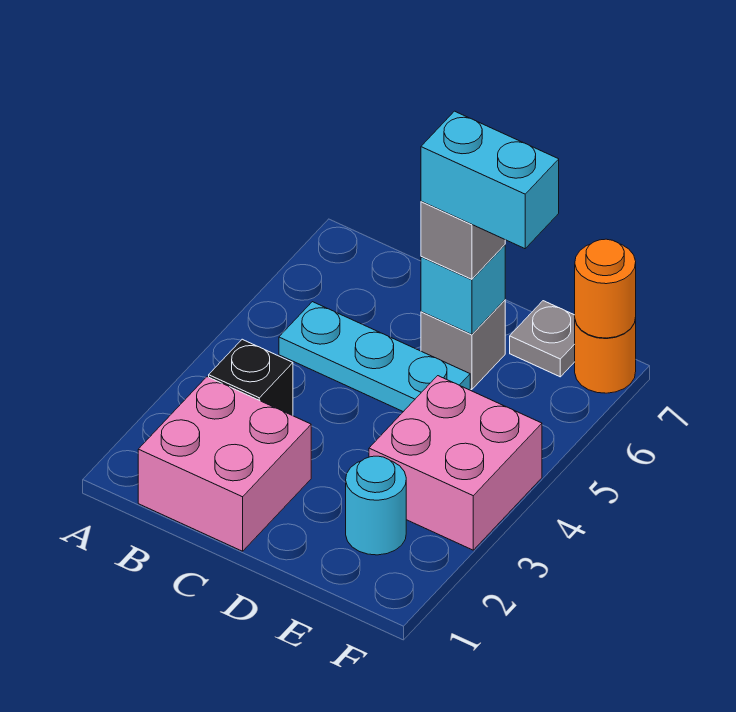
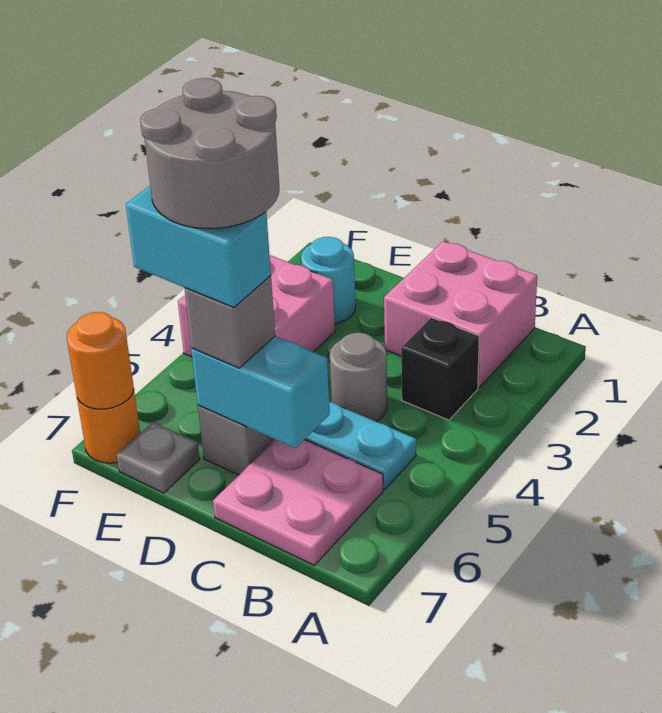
none -> pink 2x2 plate [213,440,383,565]
none -> grey 1x1 round brick [330,333,387,421]
none -> grey 2x2 round brick [140,78,280,228]
cyan 1x1 brick [421,245,505,335] -> cyan 1x2 brick [191,336,330,448]

